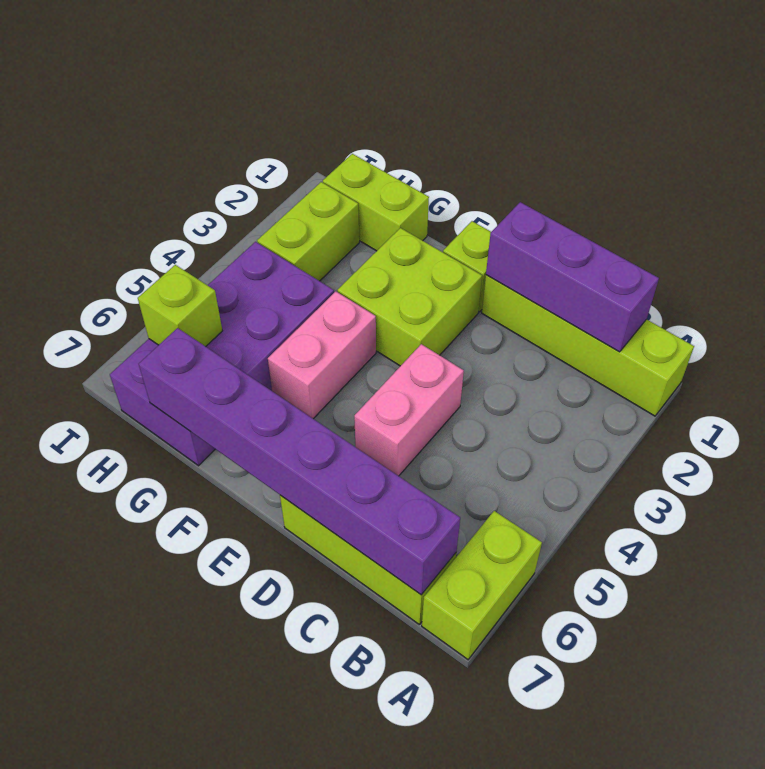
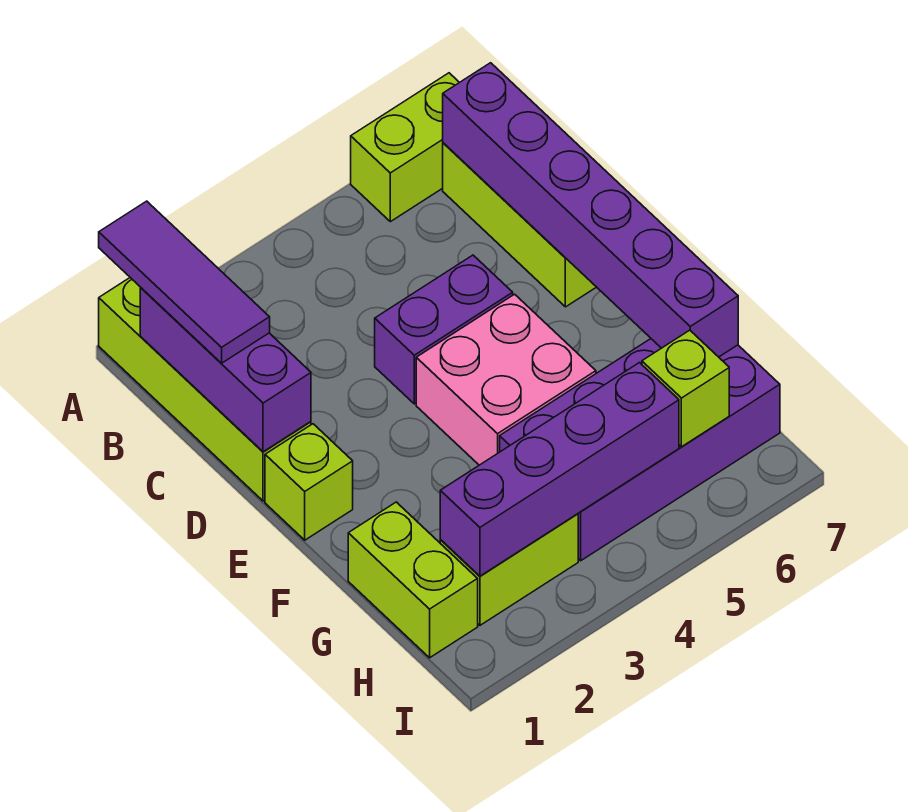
none -> purple 1x3 tile [99,201,270,363]
pink 1x2 brick [354,344,464,476] -> purple 1x2 brick [375,255,513,404]
lime 2x2 brick [337,228,482,366] -> none
pink 1x2 brick [268,291,376,419] -> pink 2x2 brick [416,294,596,465]
none -> purple 1x4 brick [440,363,679,576]

